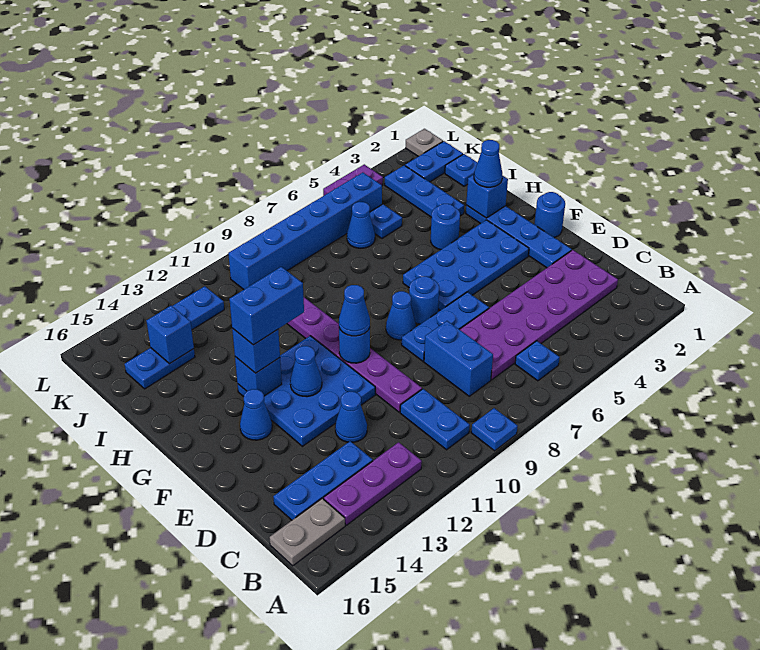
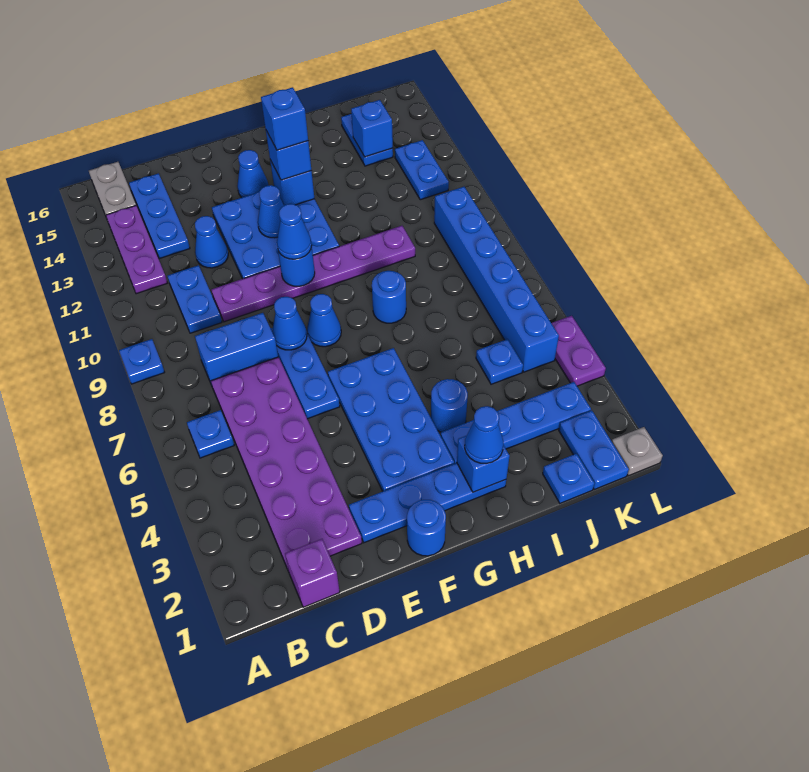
blue 1x2 plate [400,389,470,450] -> blue 1x2 plate turned to [168,265,222,333]
none -> purple 1x1 brick [285,539,340,607]
blue 1x1 round brick [409,276,439,324] -> blue 1x1 round brick moved to [372,271,406,323]
blue 1x2 brick [229,267,304,345] -> blue 1x1 brick [261,87,308,150]
blue 1x3 plate [385,165,464,217] -> blue 1x4 plate [441,382,591,464]
blue 1x1 cone [347,202,375,248] -> blue 1x1 cone moved to [272,297,307,350]

